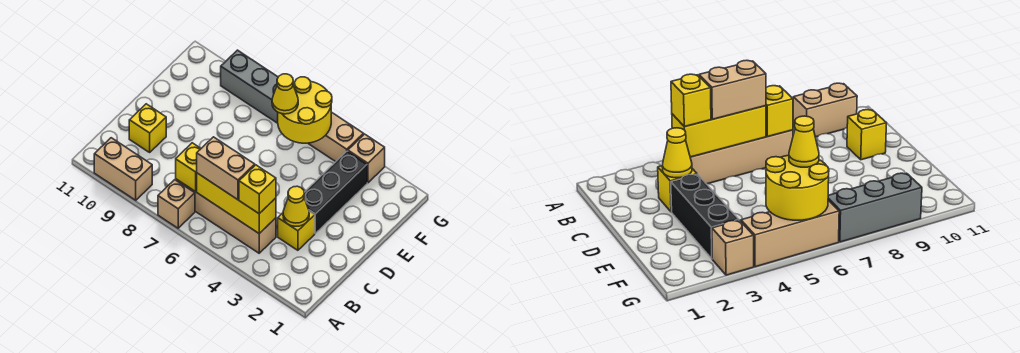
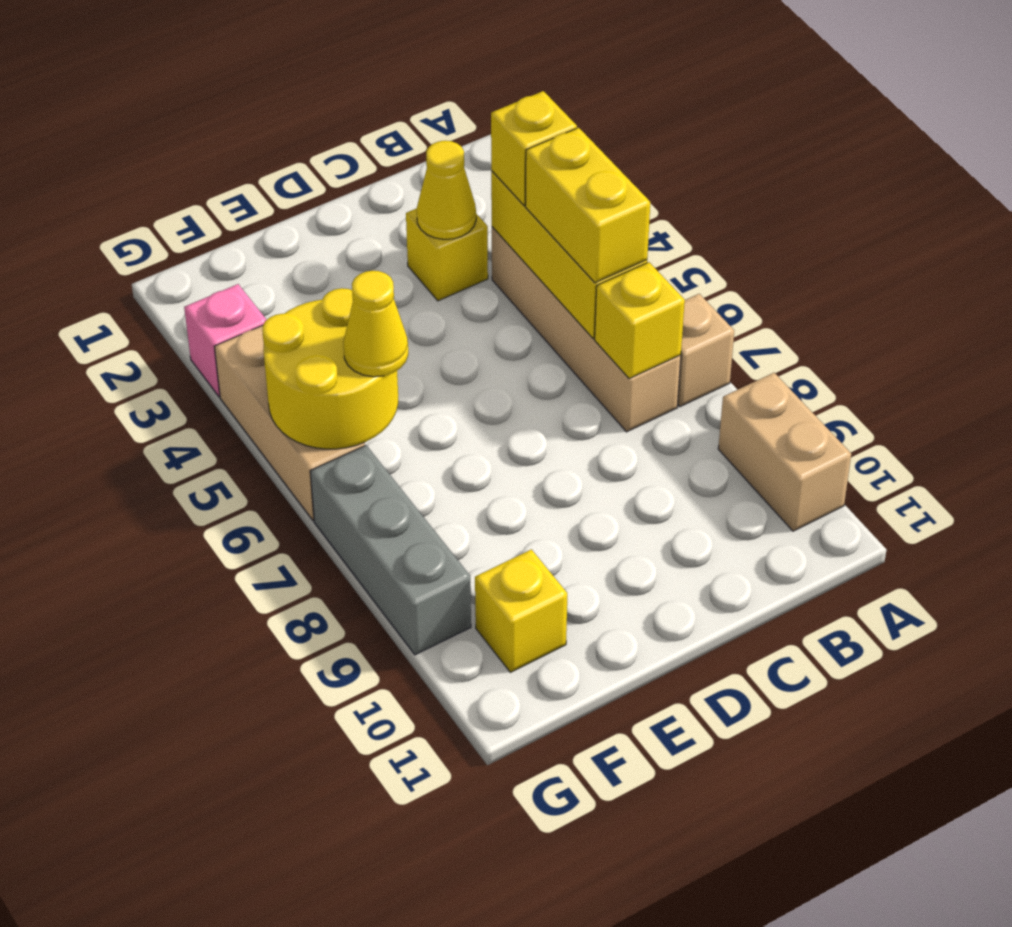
tan 1x2 brick [197,137,255,200] -> yellow 1x2 brick [525,128,650,283]
yellow 1x1 brick [129,104,166,152] -> yellow 1x1 brick moved to [475,550,567,672]
black 1x3 brick [304,151,367,233] -> none
tan 1x1 brick [348,134,385,183] -> pink 1x1 brick [184,284,267,397]

